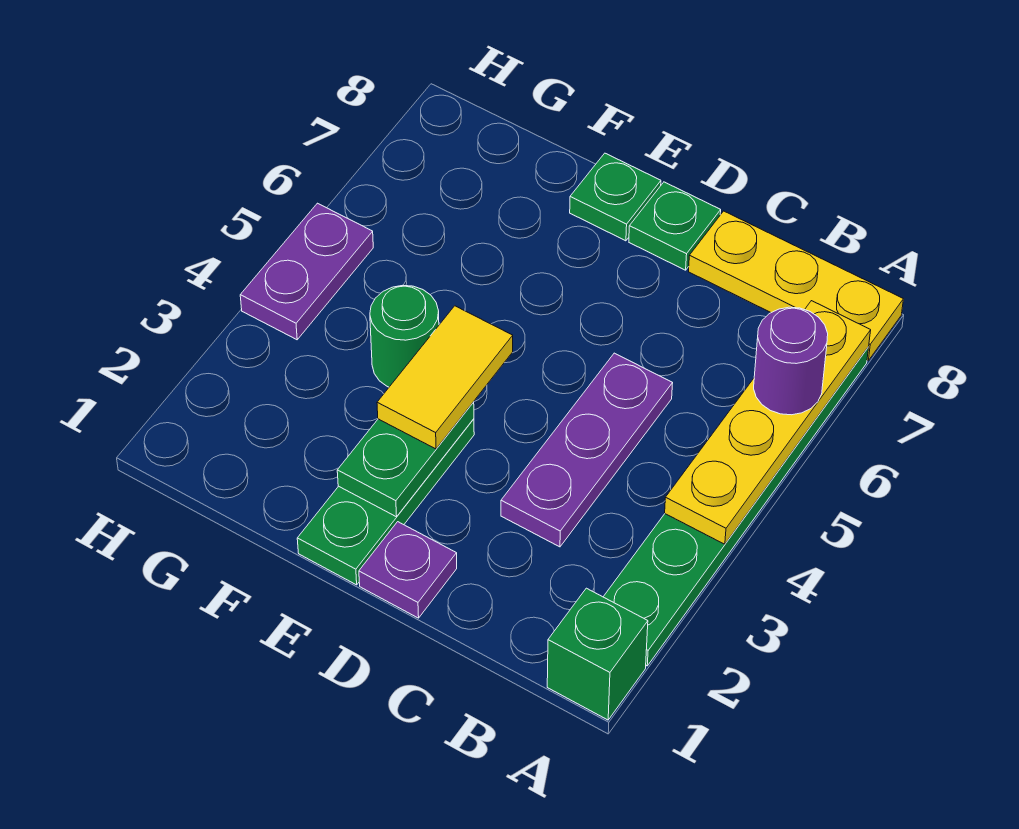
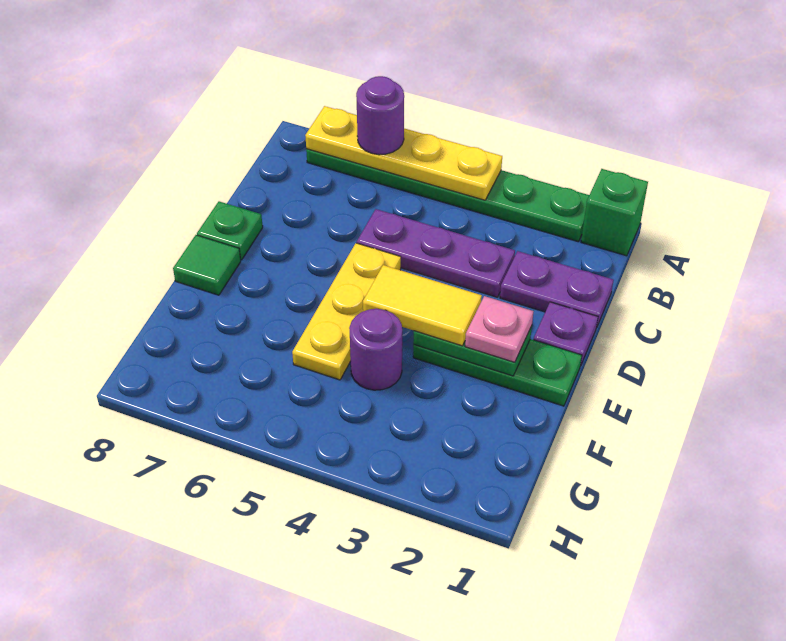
yellow 1x3 plate [689,211,903,360] -> yellow 1x3 plate moved to [292,243,401,380]
none -> pink 1x1 plate [465,296,533,362]
green 1x1 plate [570,153,661,241] -> green 1x1 tile [173,235,241,295]
green 1x1 round brick [370,285,439,387] -> purple 1x1 round brick [349,309,402,390]
purple 1x2 plate [240,203,373,340] -> purple 1x2 plate moved to [500,251,614,328]

